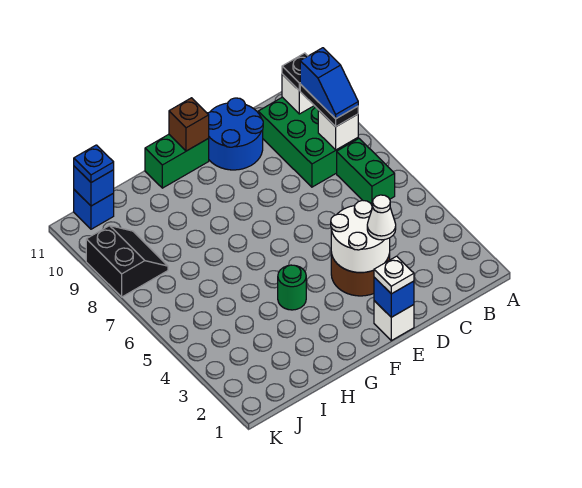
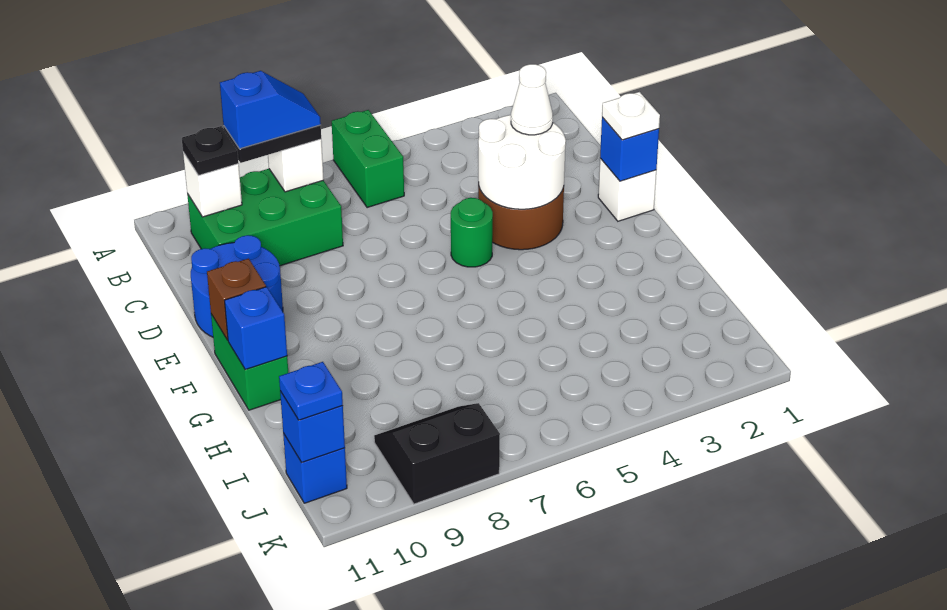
green 1x2 brick [337,138,395,207] -> green 1x2 brick turned to [332,110,404,208]
green 1x1 round brick [278,265,306,310] -> green 1x1 round brick moved to [451,198,493,267]
none -> blue 1x1 brick [224,287,287,369]

